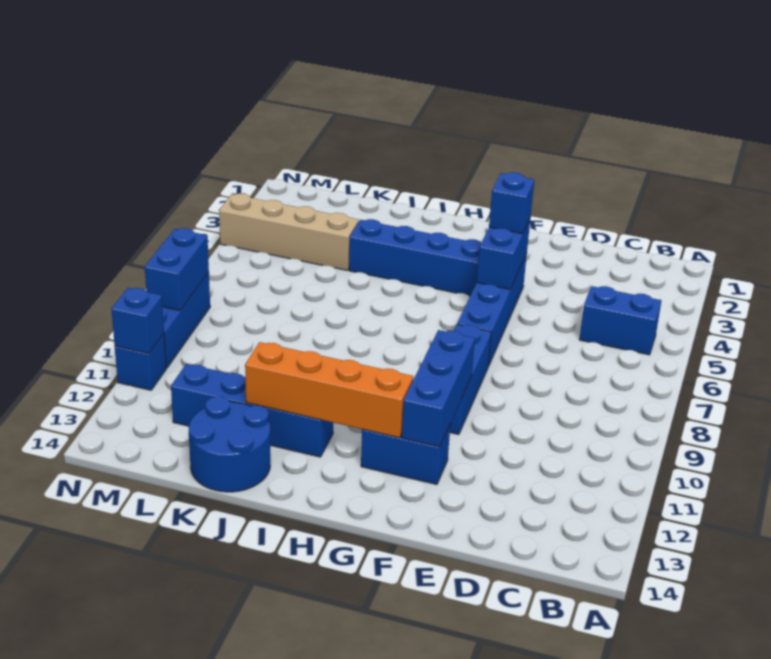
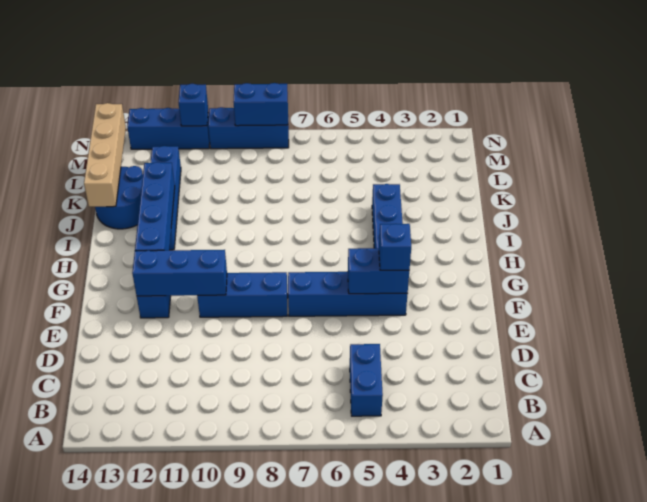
orange 1x4 brick [245,342,413,438] -> blue 1x4 brick [135,162,175,251]
tan 1x4 brick [219,193,359,270] -> tan 1x4 brick moved to [84,103,126,207]
blue 1x1 brick [115,334,166,390] -> blue 1x3 brick [127,108,210,149]

